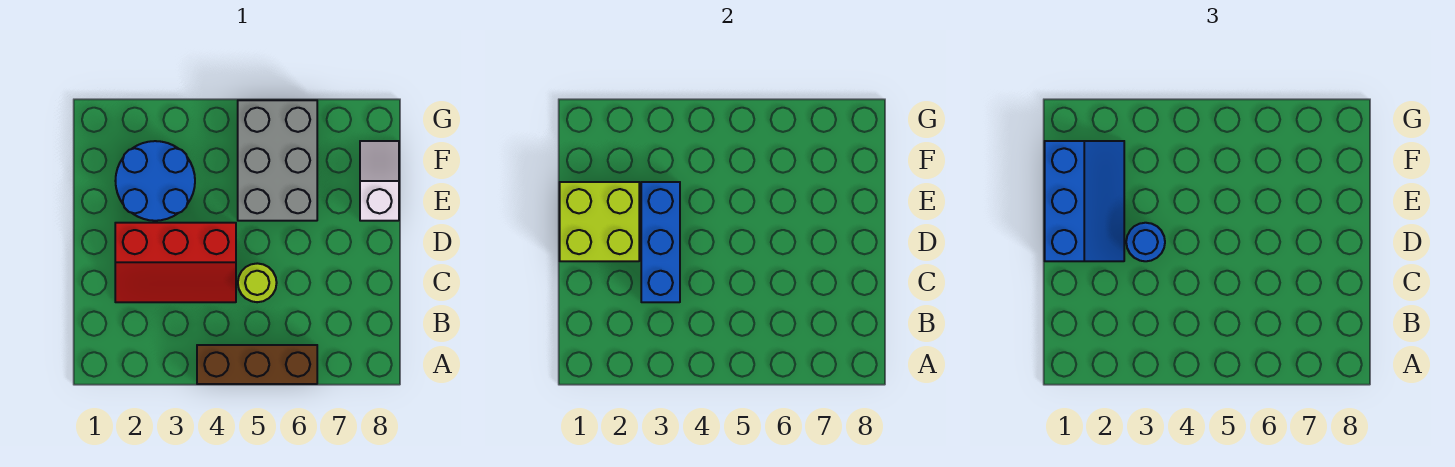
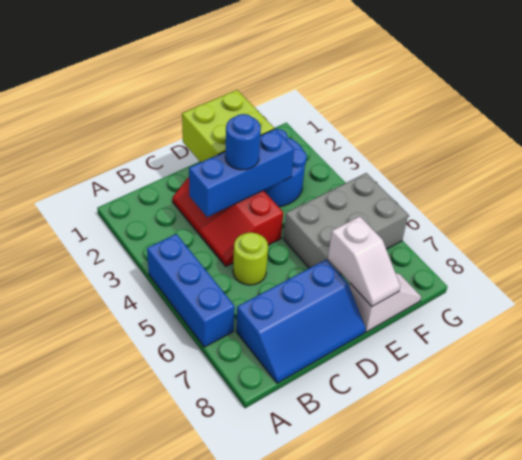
brown 1x3 brick [197,345,317,384] -> blue 1x3 brick [147,234,235,347]
blue 2x3 slope [1045,141,1124,261] -> blue 2x3 slope moved to [236,260,366,383]
none -> white 1x2 slope [328,216,400,306]

